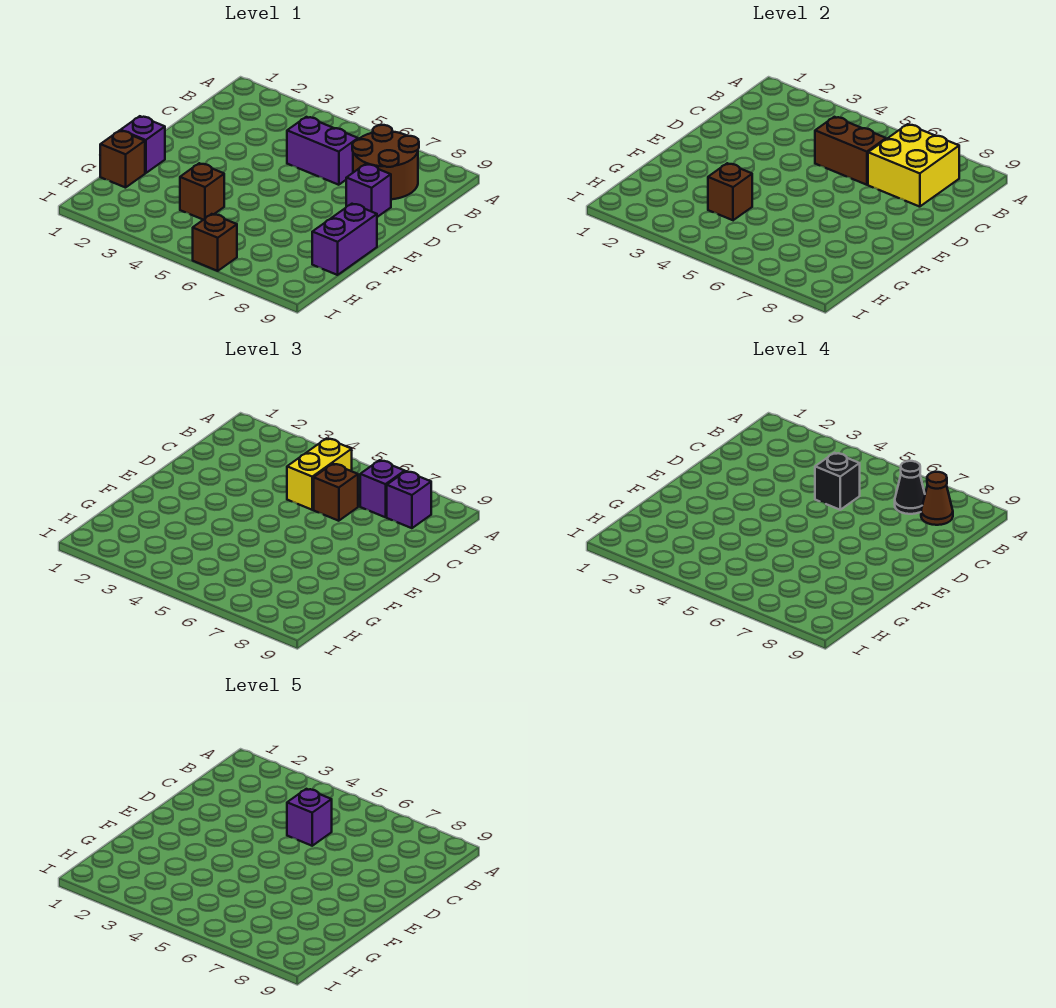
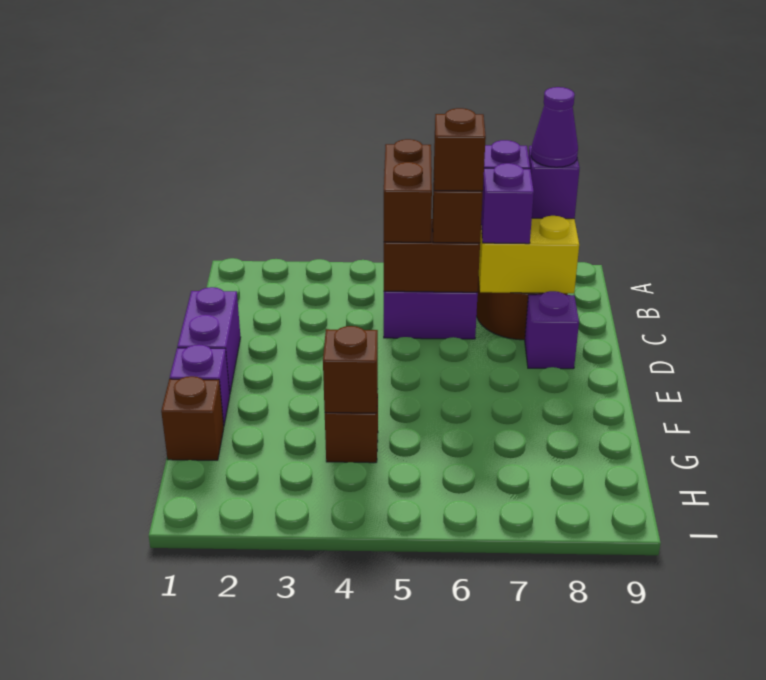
yellow 1x2 brick [287,438,352,510] -> brown 1x2 brick [384,139,432,242]
black 1x1 cone [895,461,925,514] -> none
brown 1x1 cone [921,472,953,525] -> purple 1x1 cone [531,87,578,167]
black 1x1 brick [815,453,860,510] -> none
purple 1x1 brick [287,789,332,846] -> purple 1x1 brick moved to [481,163,534,244]
purple 1x2 brick [312,204,377,275] -> purple 1x2 brick moved to [177,287,241,393]
brown 1x1 brick [193,214,237,271] -> brown 1x1 brick moved to [434,108,486,191]

